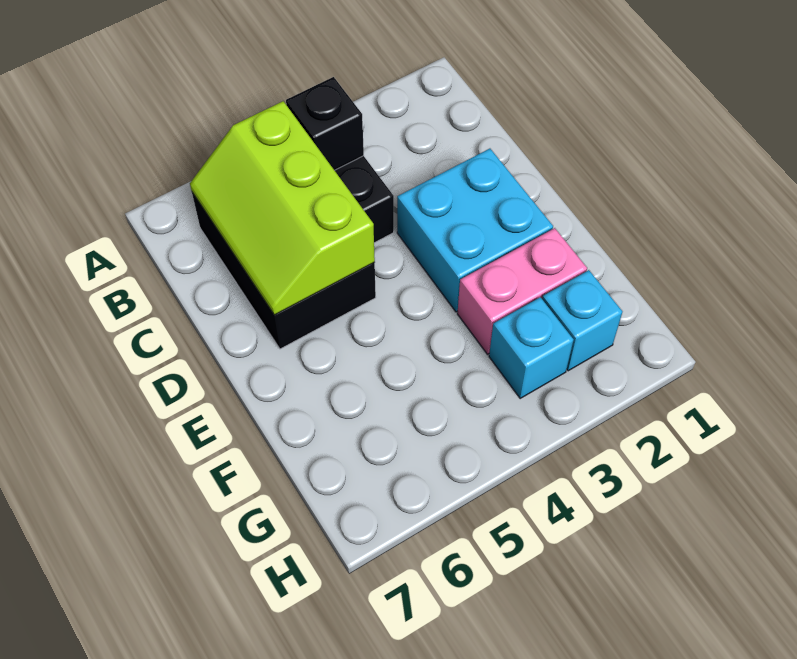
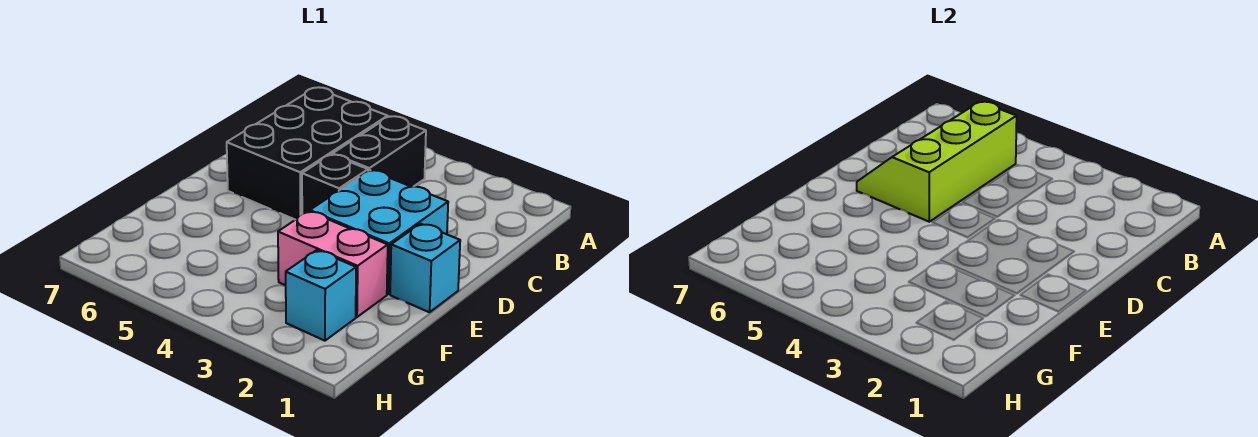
black 1x1 brick [286,77,364,170] -> black 1x1 brick moved to [302,155,368,214]
cyan 1x1 brick [489,297,573,398] -> cyan 1x1 brick moved to [390,224,460,312]

